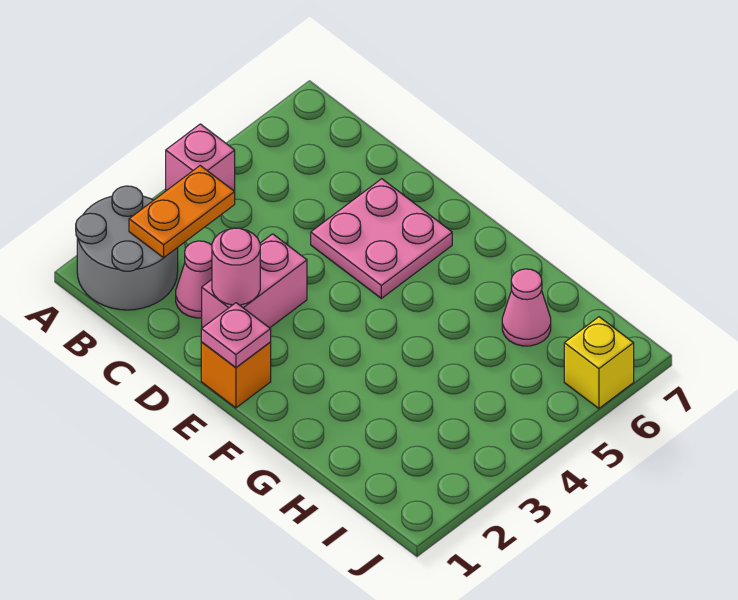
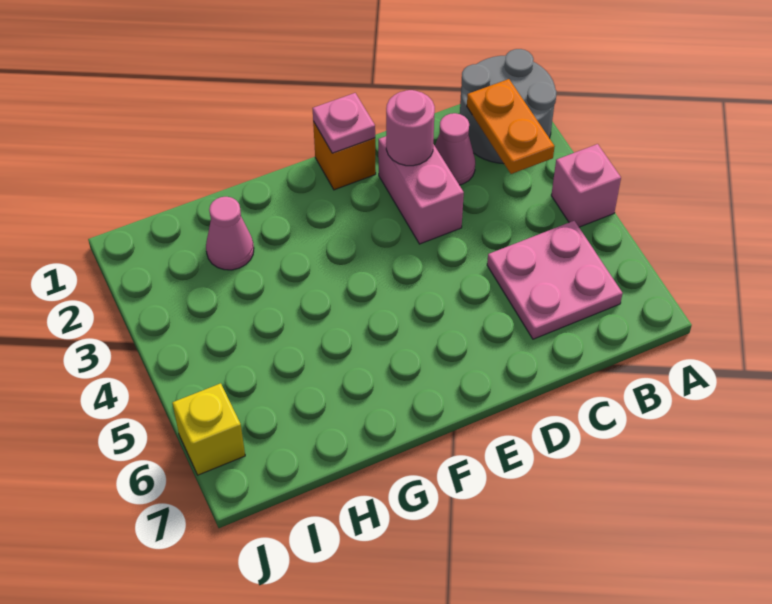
pink 2x2 plate [311,179,452,298] -> pink 2x2 plate moved to [487,221,623,339]
pink 1x1 cone [502,269,551,346] -> pink 1x1 cone moved to [206,197,254,270]

